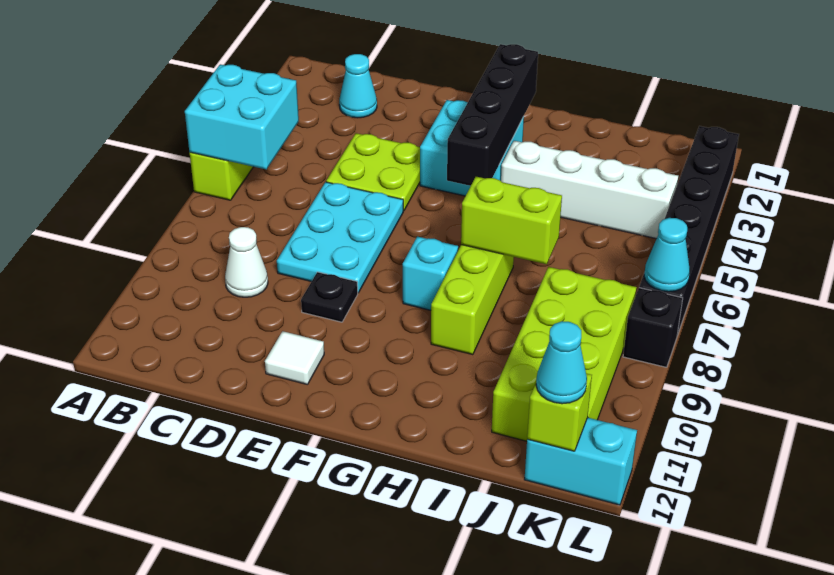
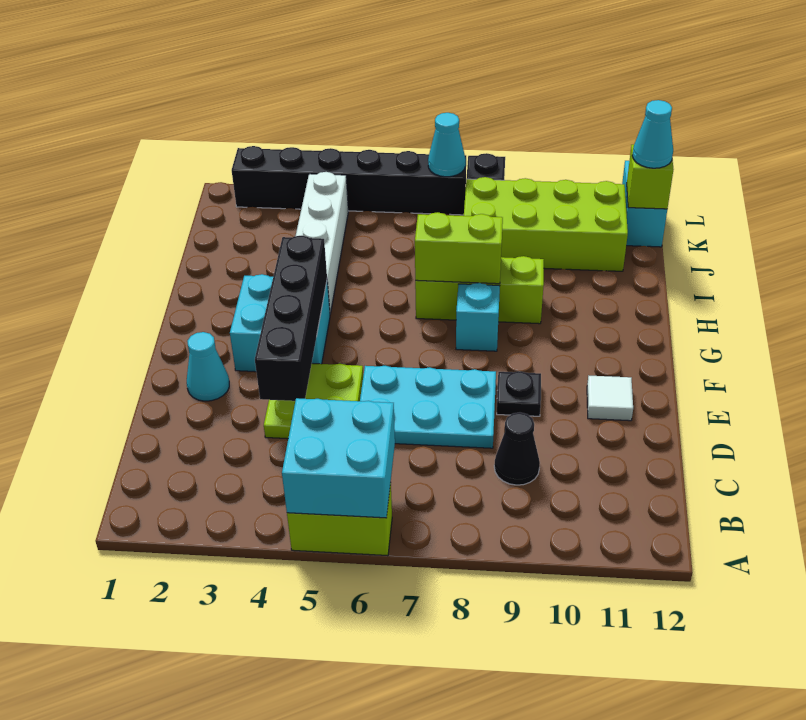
cyan 1x1 cone [339,54,377,118] -> cyan 1x1 cone moved to [187,332,229,401]
white 1x1 cone [225,227,268,297] -> black 1x1 cone [494,413,540,485]
black 1x4 brick [447,44,538,186] -> black 1x4 brick turned to [255,236,327,401]
lime 1x2 brick [461,177,562,264] -> lime 1x2 brick turned to [415,212,503,284]

